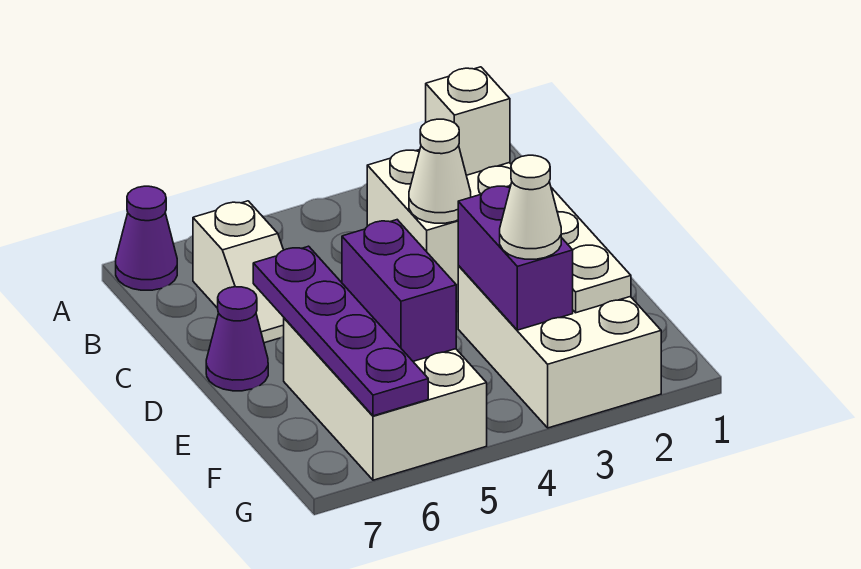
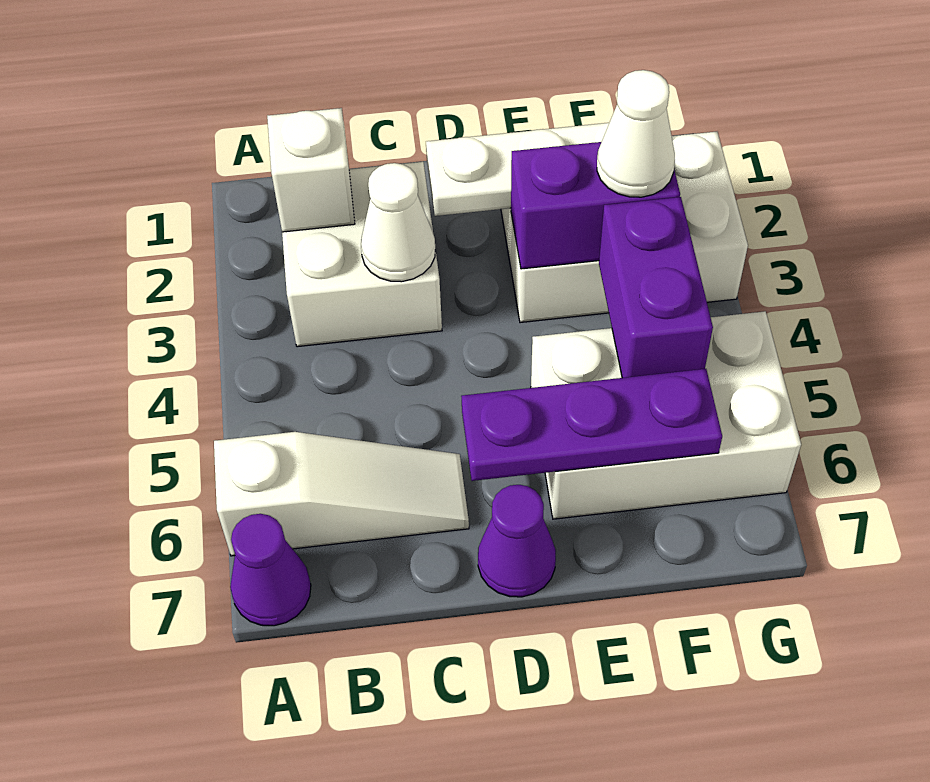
white 1x2 slope [193,201,284,343] -> white 1x3 slope [214,432,469,556]
purple 1x4 plate [253,246,428,416] -> purple 1x3 plate [461,369,722,481]
purple 1x2 brick [342,220,456,361] -> purple 1x2 brick turned to [599,197,713,378]

